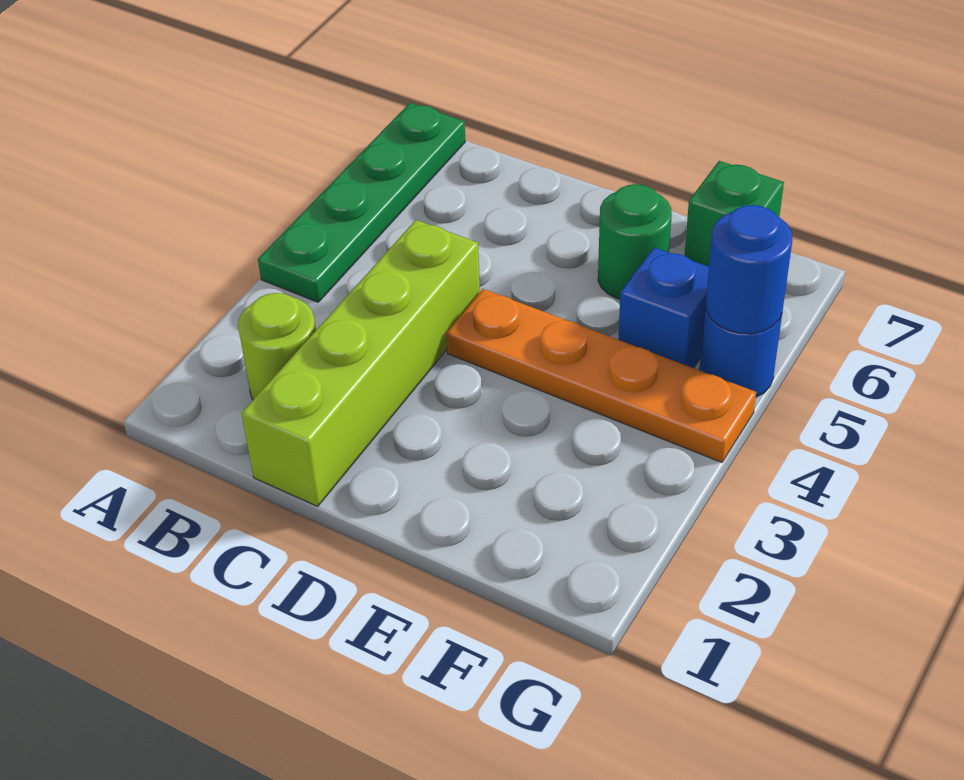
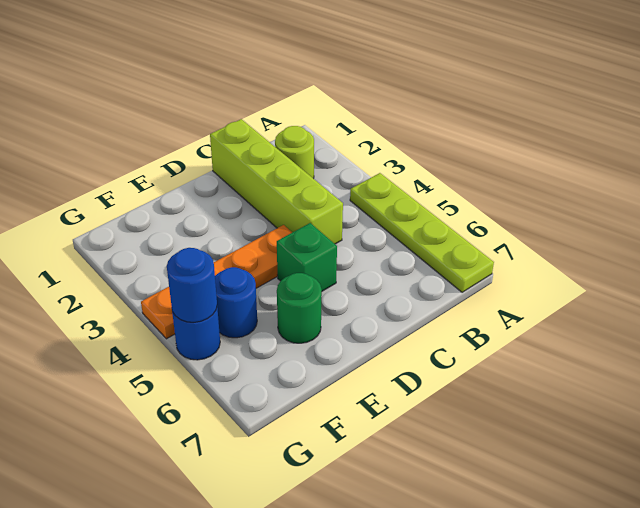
green 1x4 plate [258,103,465,302] -> lime 1x4 plate [350,173,494,292]
blue 1x1 brick [618,248,709,368] -> blue 1x1 round brick [215,267,257,338]
green 1x1 brick [685,161,784,267] -> green 1x1 brick moved to [277,223,337,291]

